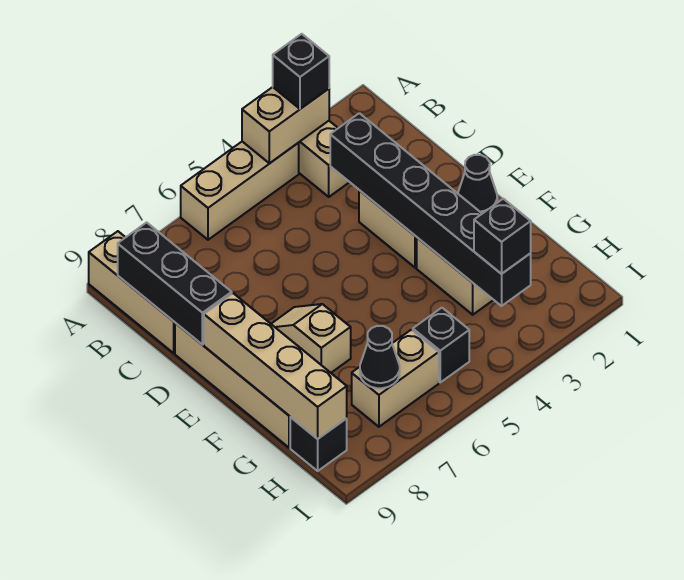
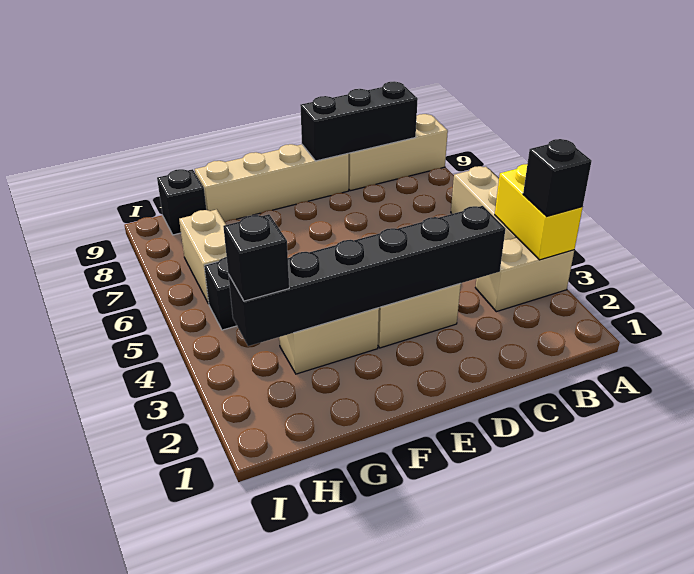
tan 1x2 brick [242,87,329,163] -> yellow 1x2 brick [495,164,583,260]
black 1x1 cone [458,155,497,214] -> none
tan 1x2 slope [272,304,351,373] -> none
tan 1x4 brick [204,293,347,439] -> none
black 1x1 cone [360,326,400,388] -> none

